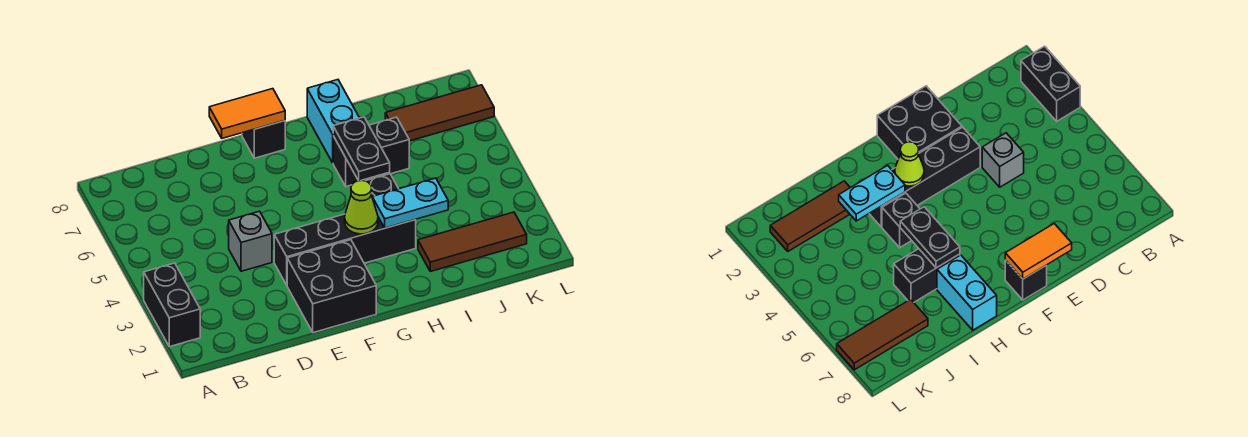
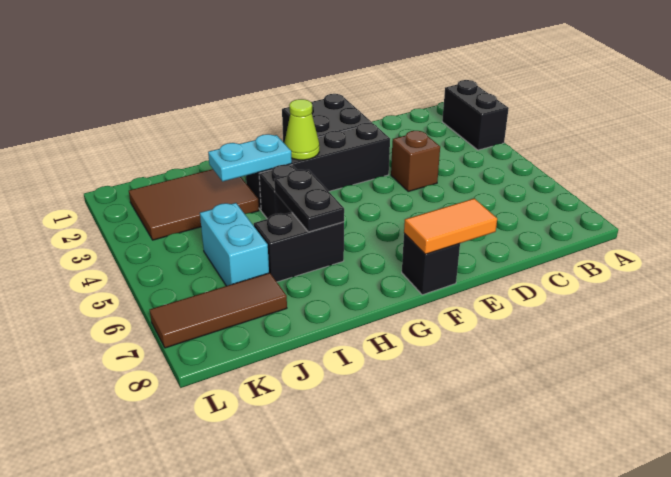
grey 1x1 brick [229,211,272,271] -> brown 1x1 brick [391,131,440,192]
cyan 1x2 brick [307,80,359,163] -> cyan 1x2 brick moved to [200,203,269,286]
brown 1x3 tile [418,212,527,271] -> brown 2x3 tile [129,169,259,240]

